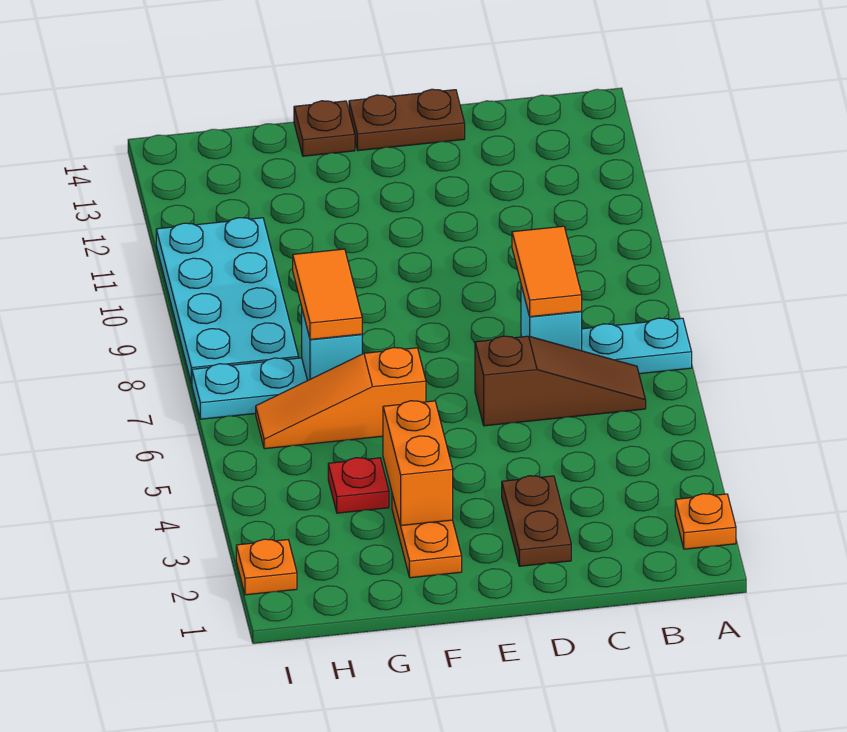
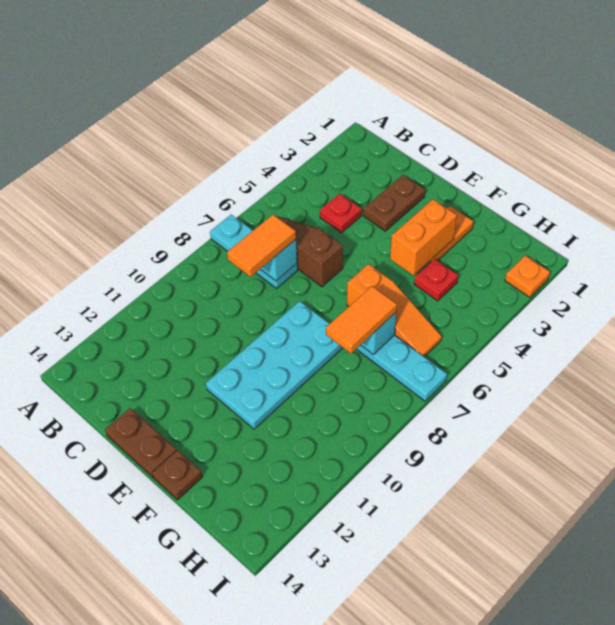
orange 1x1 plate [675,494,736,549] -> none
none -> red 1x1 plate [320,194,361,233]
cyan 2x4 plate [156,218,299,384] -> cyan 2x4 plate moved to [206,301,343,429]

